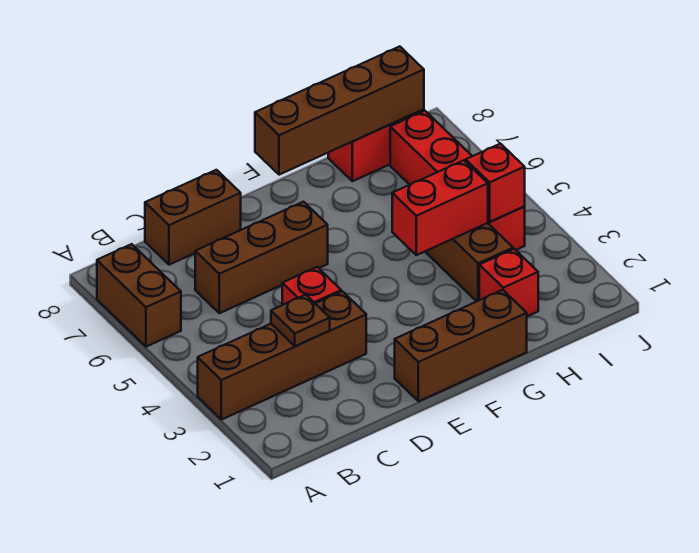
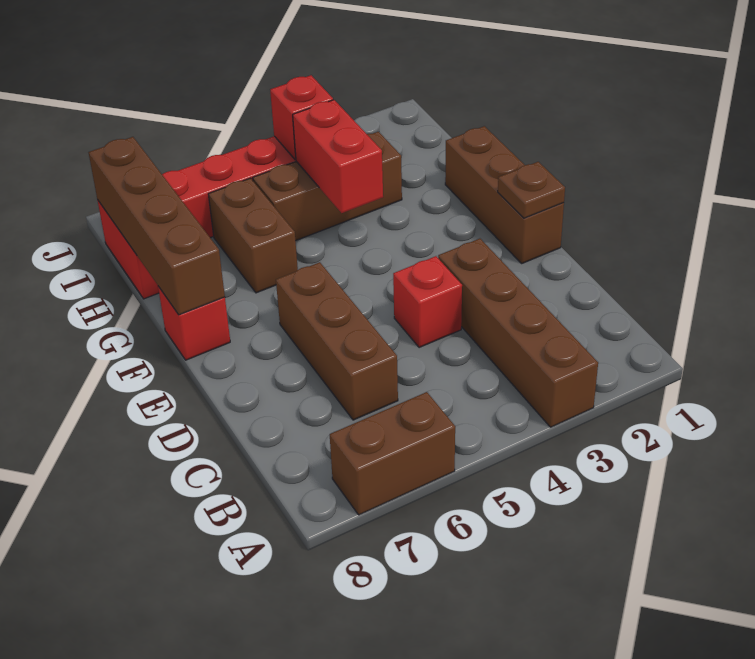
brown 1x1 plate [271,295,330,346] -> brown 1x1 plate moved to [498,162,565,218]
brown 1x2 brick [145,170,241,265] -> brown 1x2 brick moved to [208,178,298,293]
red 1x1 brick [479,249,538,316] -> red 1x1 brick moved to [158,286,230,360]

